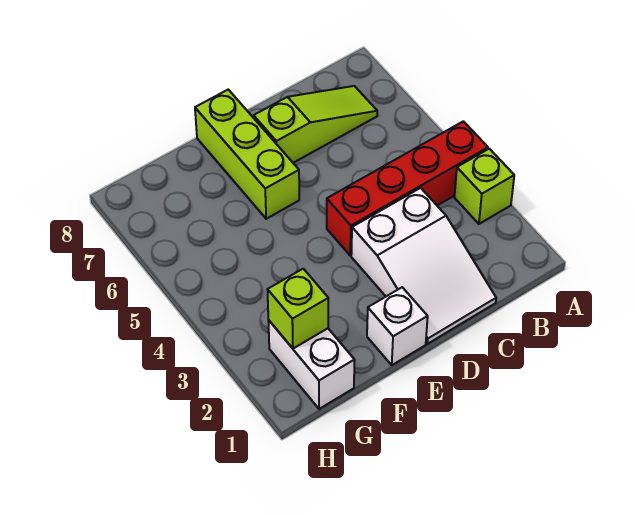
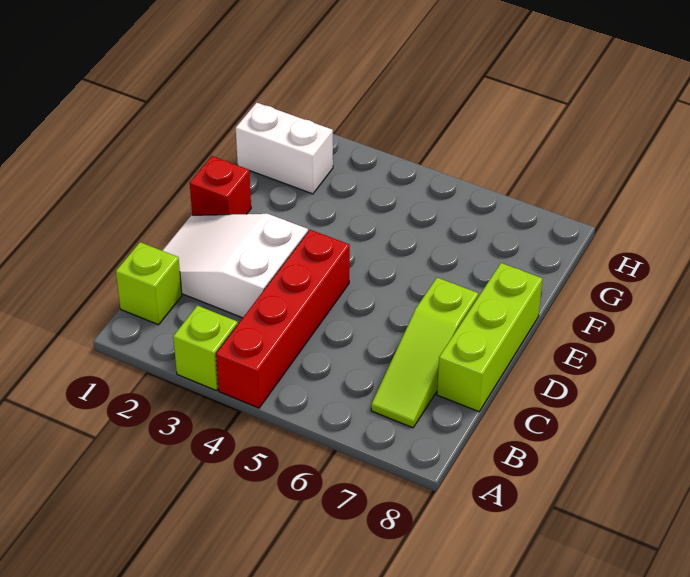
white 1x1 brick [367,287,428,365] -> red 1x1 brick [190,156,251,215]
lime 1x3 brick [195,90,299,219] -> lime 1x3 brick turned to [437,263,542,412]
lime 1x1 brick [267,269,328,348] -> lime 1x1 brick moved to [116,242,182,325]

